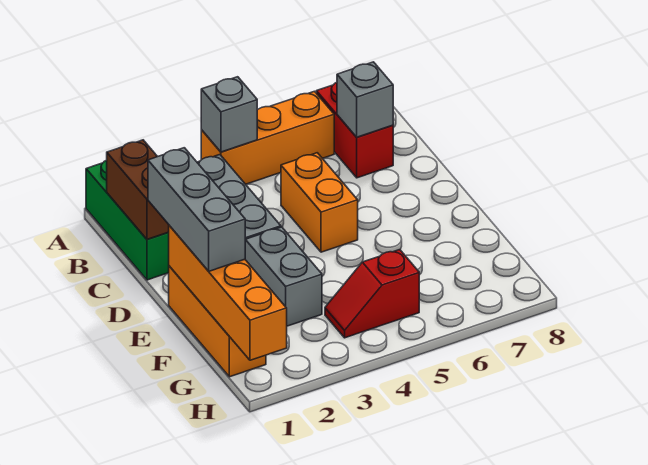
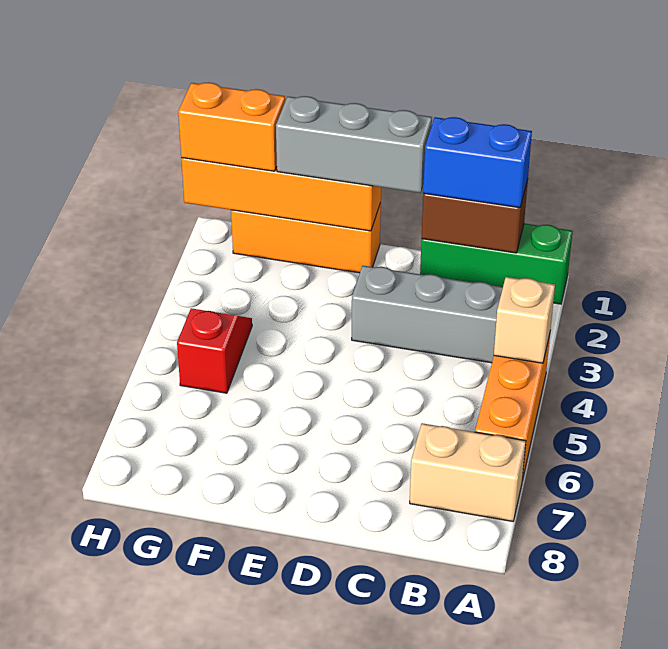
grey 1x1 brick [201,77,257,152] -> tan 1x1 brick [494,277,555,363]
red 1x2 brick [316,82,393,178] -> tan 1x2 brick [410,423,526,521]
none -> blue 1x2 brick [423,117,532,208]
grey 1x1 brick [337,62,393,137] -> none
orange 1x2 brick [281,153,358,252] -> orange 1x2 brick moved to [178,82,285,171]
grey 1x2 brick [245,227,322,326] -> none

